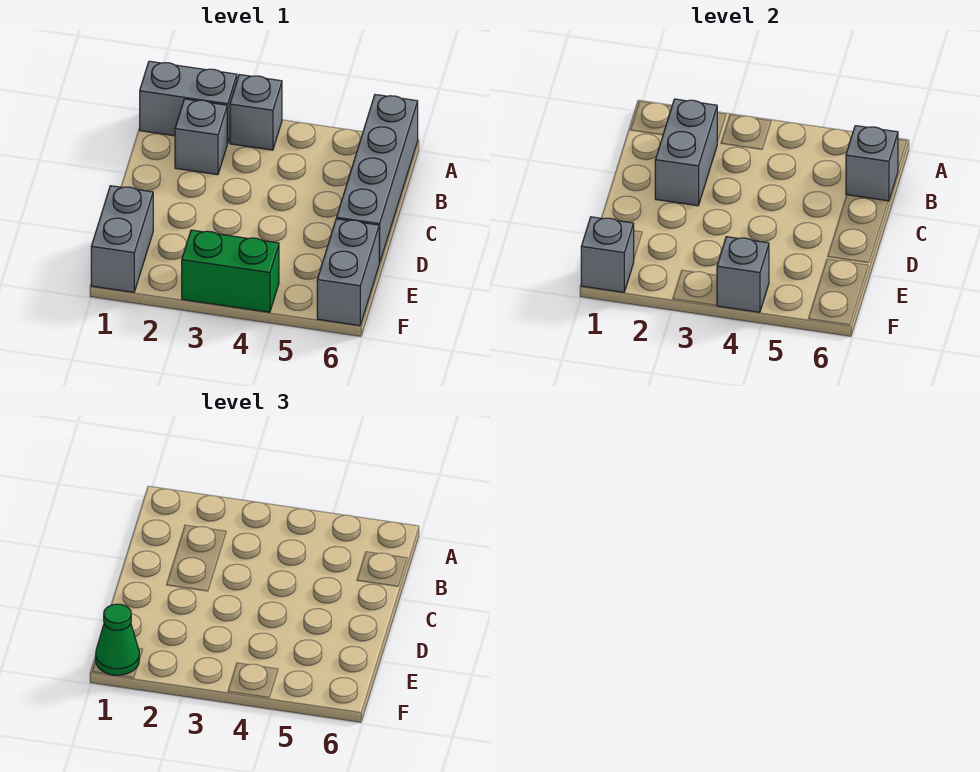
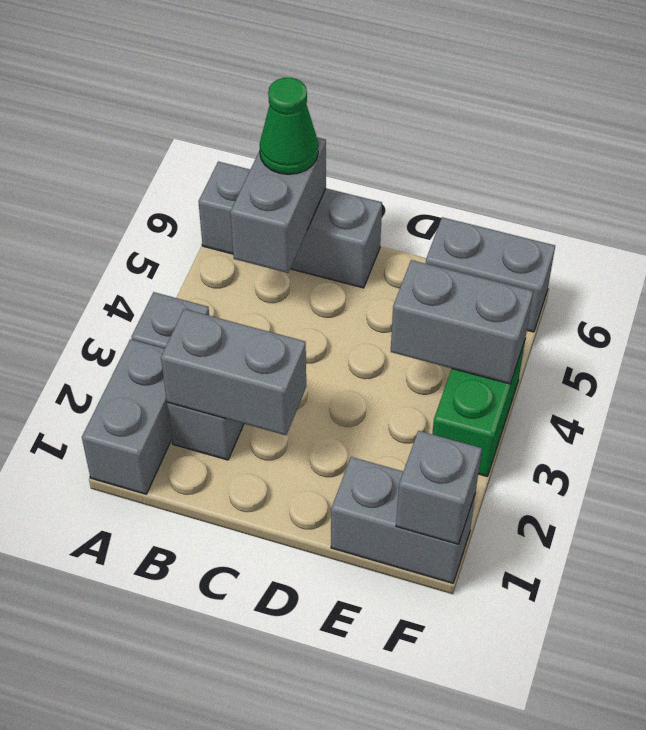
grey 1x4 brick [337,95,418,263] -> grey 1x3 brick [198,162,382,288]
grey 1x1 brick [846,126,898,201] -> grey 1x2 brick [230,137,326,273]
green 1x1 cone [96,604,139,676] -> green 1x1 cone moved to [260,78,318,174]
grey 1x1 brick [717,237,769,312] -> grey 1x2 brick [391,260,533,384]

